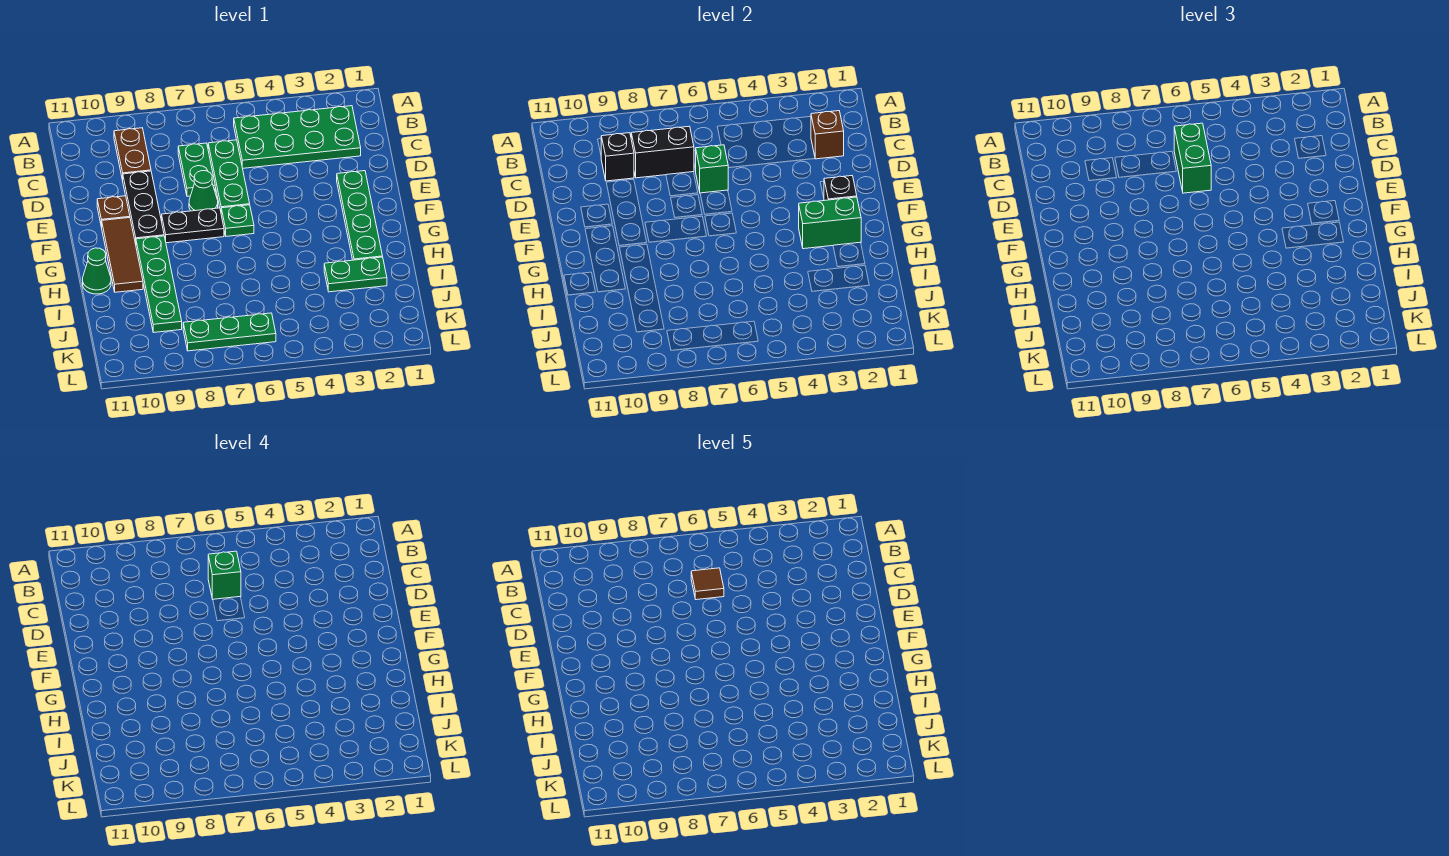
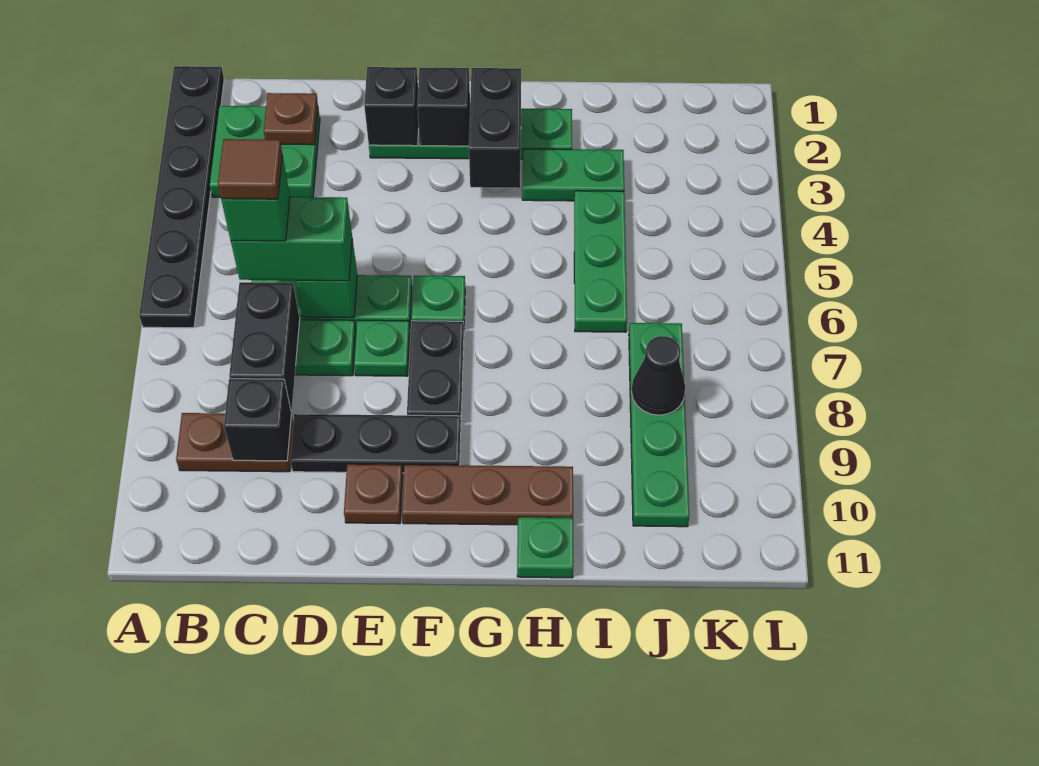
none -> black 1x6 plate [139,66,224,328]
green 2x4 plate [234,106,361,168] -> green 2x2 plate [210,106,320,197]
brown 1x1 brick [811,111,844,159] -> brown 1x1 plate [264,93,318,145]
none -> black 1x1 brick [364,67,419,146]
green 1x1 cone [189,171,218,211] -> green 1x1 plate [354,320,410,376]
brown 1x3 tile [102,218,143,292] -> brown 1x3 plate [402,465,573,525]
green 1x2 brick [799,197,861,249] -> black 1x2 brick [469,68,521,188]
green 1x4 plate [136,236,182,333] -> green 1x4 plate turned to [629,323,689,527]
green 1x1 cone [83,248,111,294] -> green 1x1 plate [517,517,573,578]
green 1x2 plate [324,257,387,292] -> green 1x2 plate turned to [522,149,624,201]
none -> black 1x1 cone [631,336,685,415]
green 1x3 plate [183,313,276,351] -> green 1x3 plate moved to [574,191,627,332]

